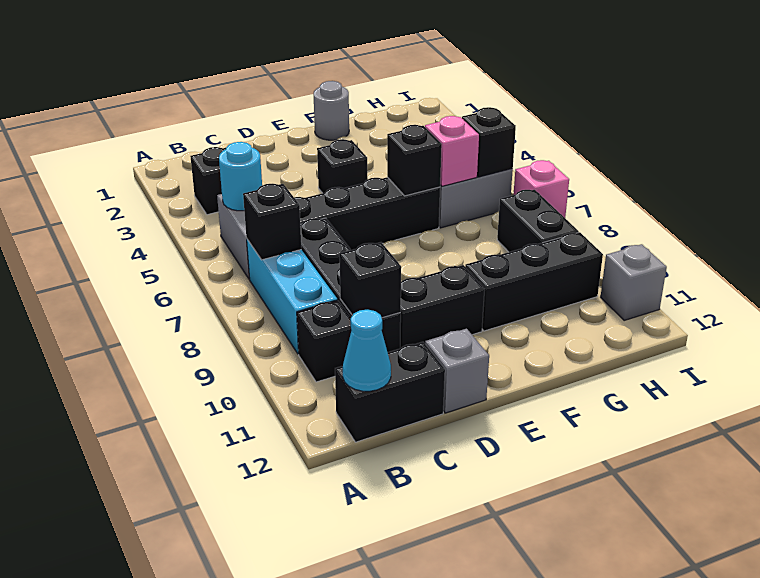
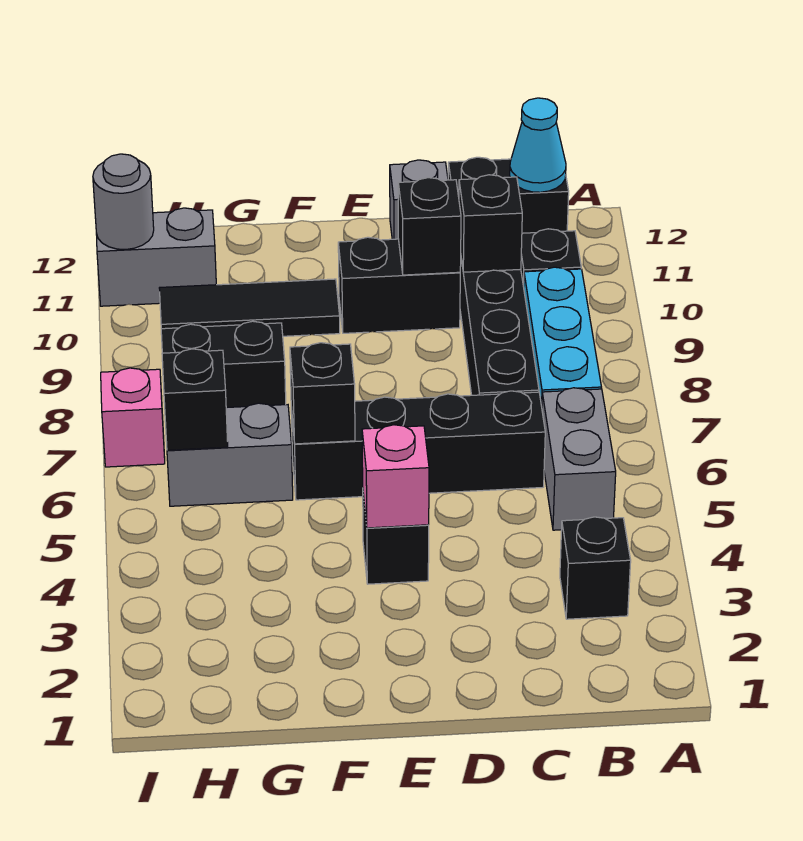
cyan 1x1 round brick [219,142,262,211] -> none
black 1x1 brick [243,184,301,260] -> black 1x1 brick moved to [398,178,461,275]
grey 1x1 round brick [314,81,349,140] -> grey 1x1 round brick moved to [93,154,154,250]
black 1x3 brick [465,232,603,331] -> black 1x3 tile [159,279,340,336]
pink 1x1 brick [425,116,479,186] -> pink 1x1 brick moved to [362,425,429,528]
black 1x2 brick [497,190,579,252] -> black 1x2 brick turned to [161,321,286,408]
grey 1x1 brick [601,244,667,321] -> grey 1x2 brick [96,208,216,306]

